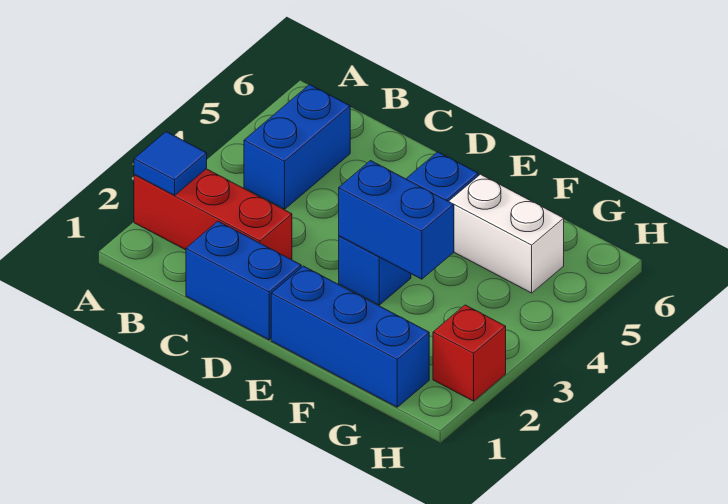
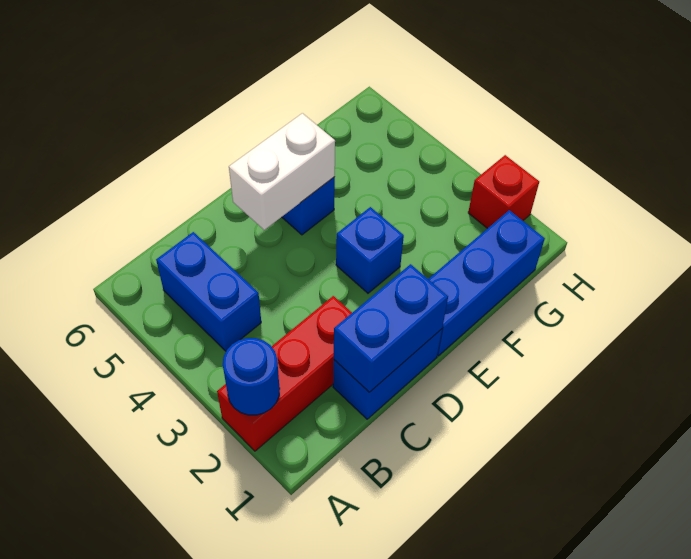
blue 1x1 tile [134,132,207,195] -> blue 1x1 round brick [223,338,280,415]
blue 1x2 brick [339,161,454,279] -> blue 1x2 brick moved to [334,264,448,392]
white 1x2 brick [449,174,564,293] -> white 1x2 brick moved to [229,113,335,230]

